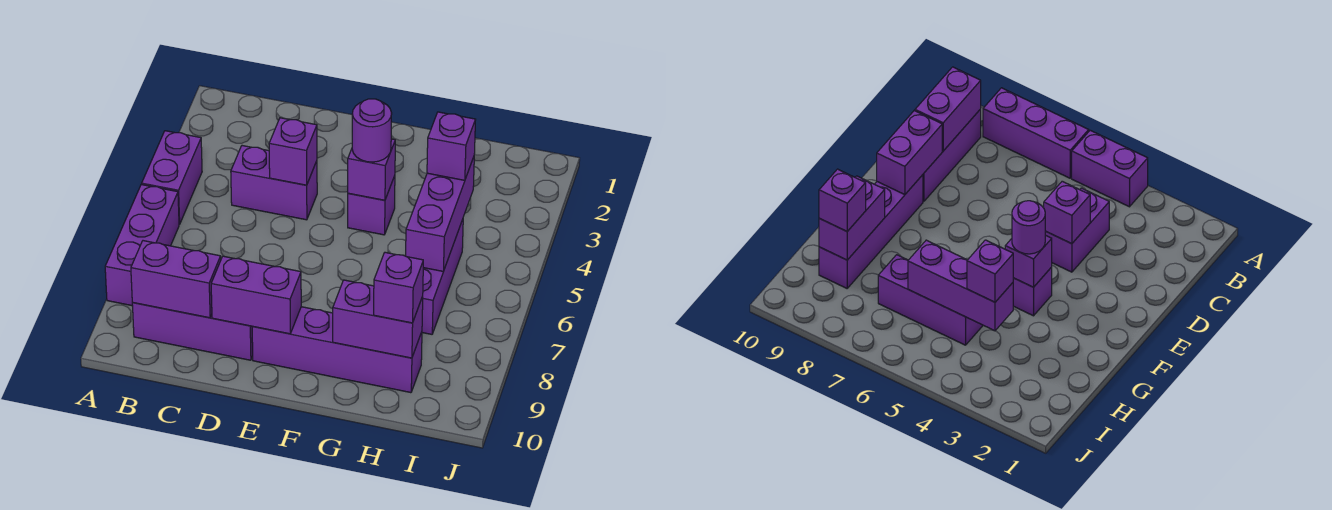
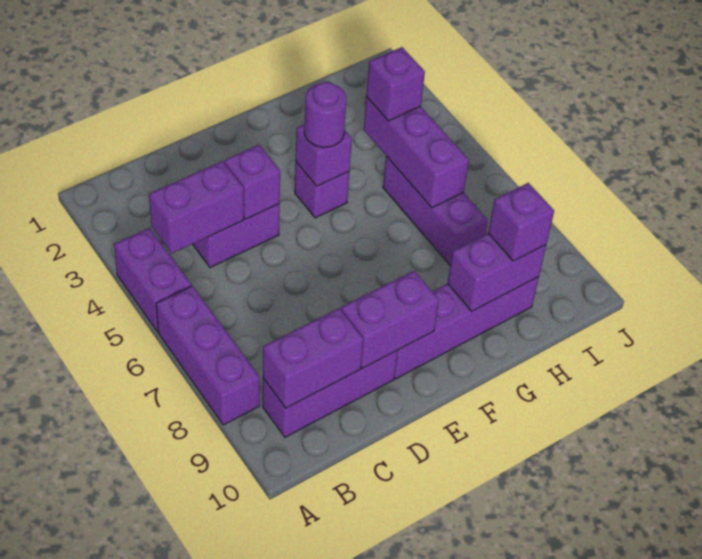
none -> purple 1x2 brick [149,161,244,253]

